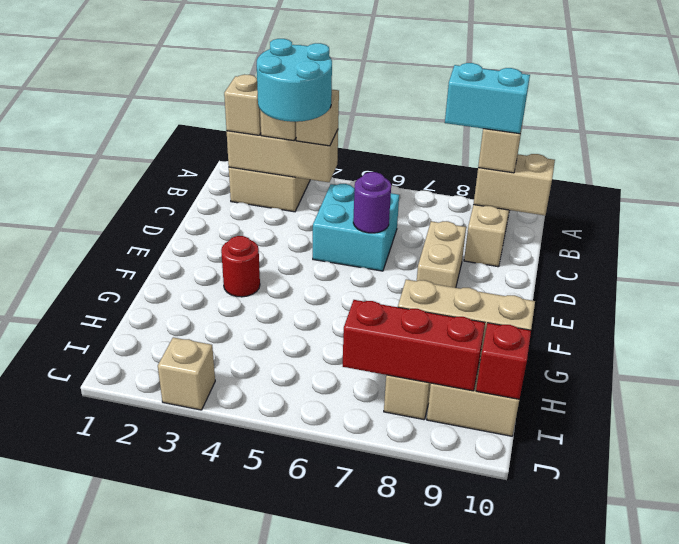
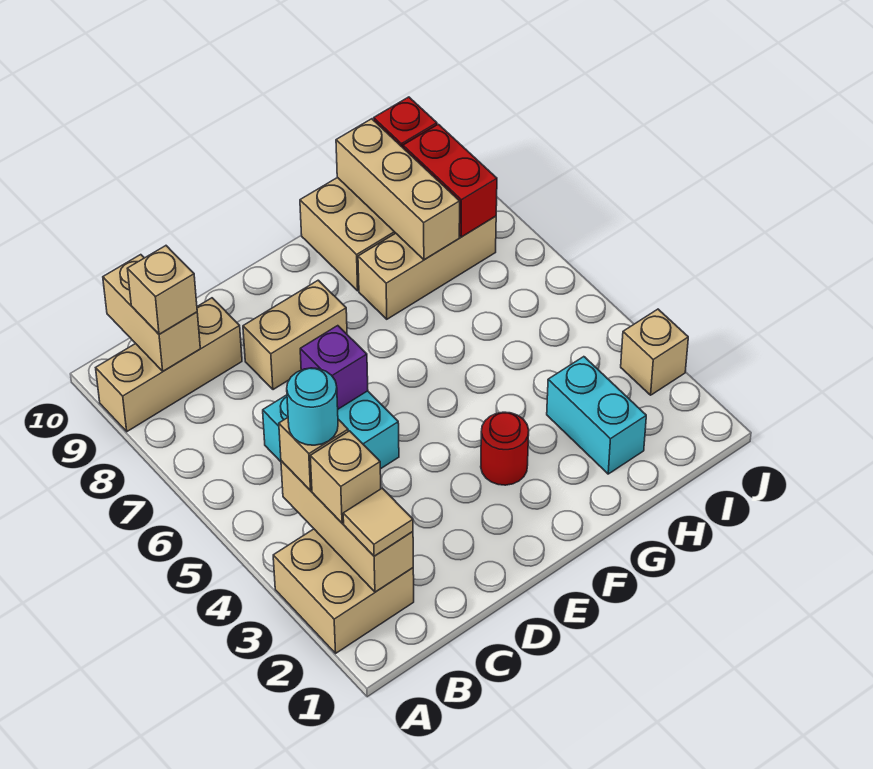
tan 1x1 brick [224,74,261,135] -> tan 1x1 tile [343,488,413,556]
cyan 2x2 round brick [257,39,332,122] -> cyan 1x1 round brick [287,368,338,445]
cyan 1x2 brick [445,63,530,134] -> cyan 1x2 brick moved to [547,357,646,474]
purple 1x1 round brick [353,172,391,233] -> purple 1x1 brick [300,326,368,409]
red 1x3 brick [343,300,485,391] -> red 1x2 brick [403,124,497,237]

